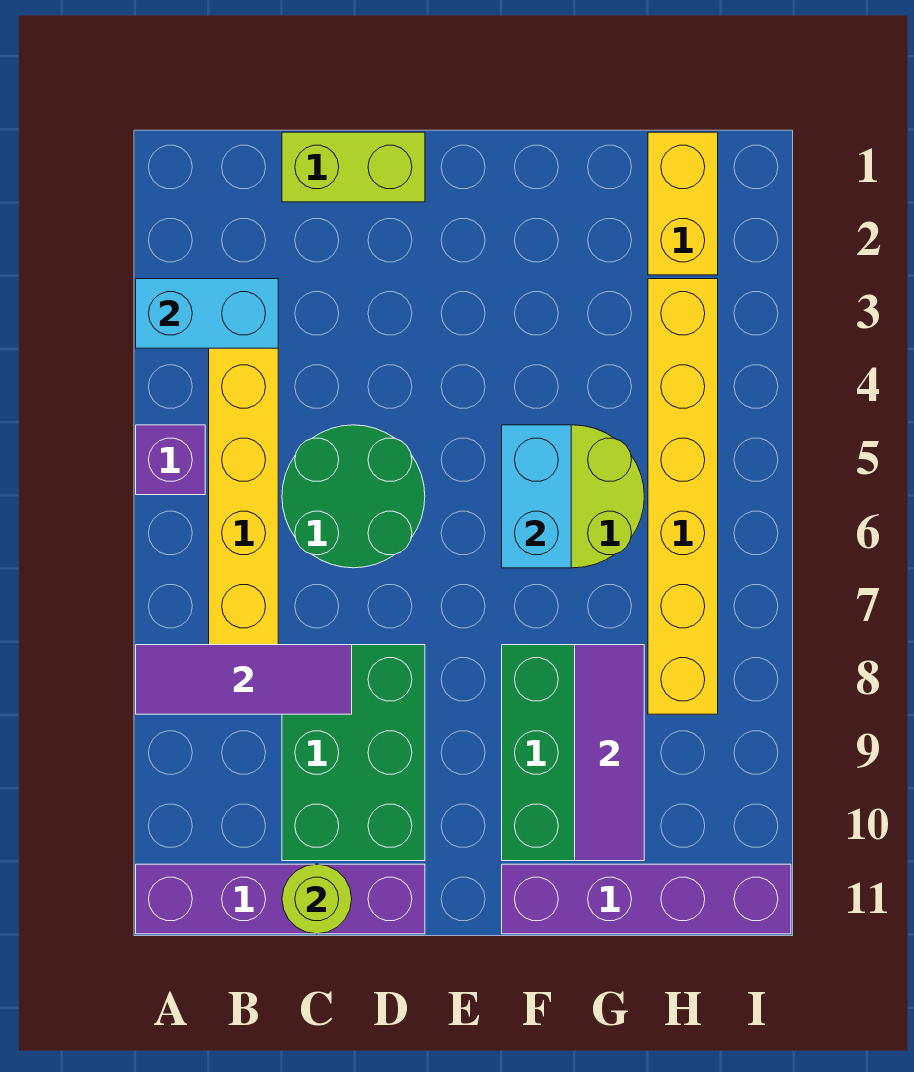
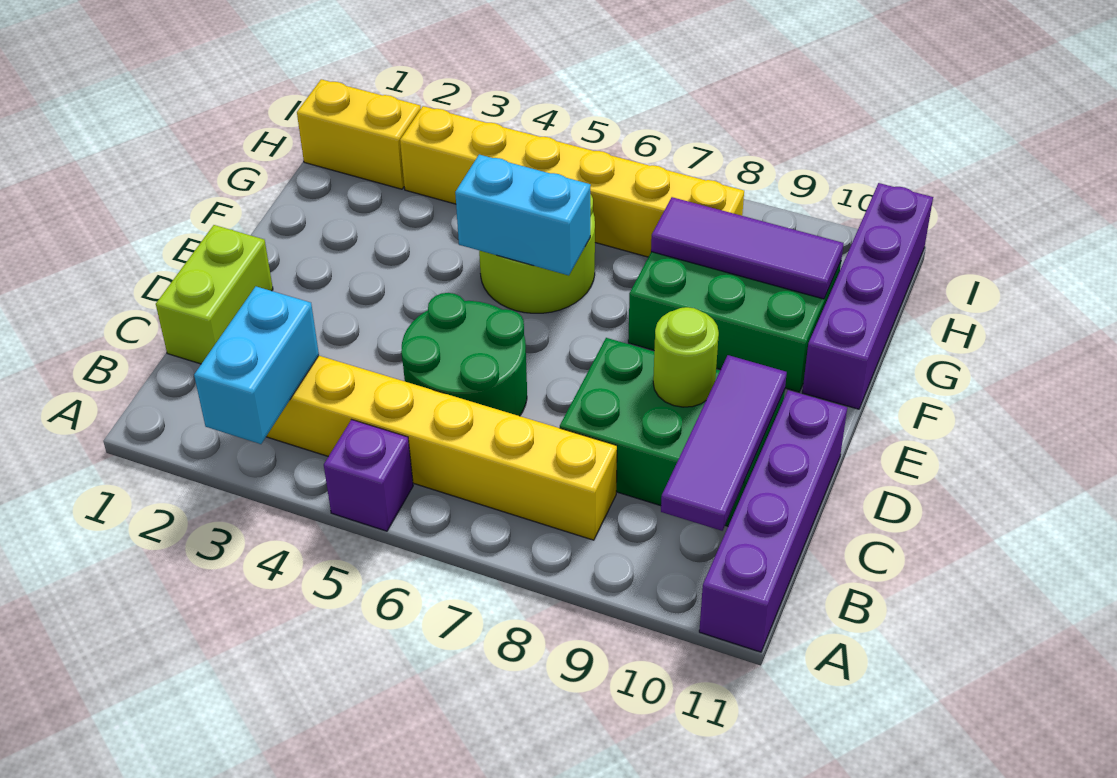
purple 1x3 tile [136,645,352,714] -> purple 1x3 tile moved to [661,355,787,531]
lime 1x1 round brick [282,864,352,934] -> lime 1x1 round brick moved to [653,307,719,407]

